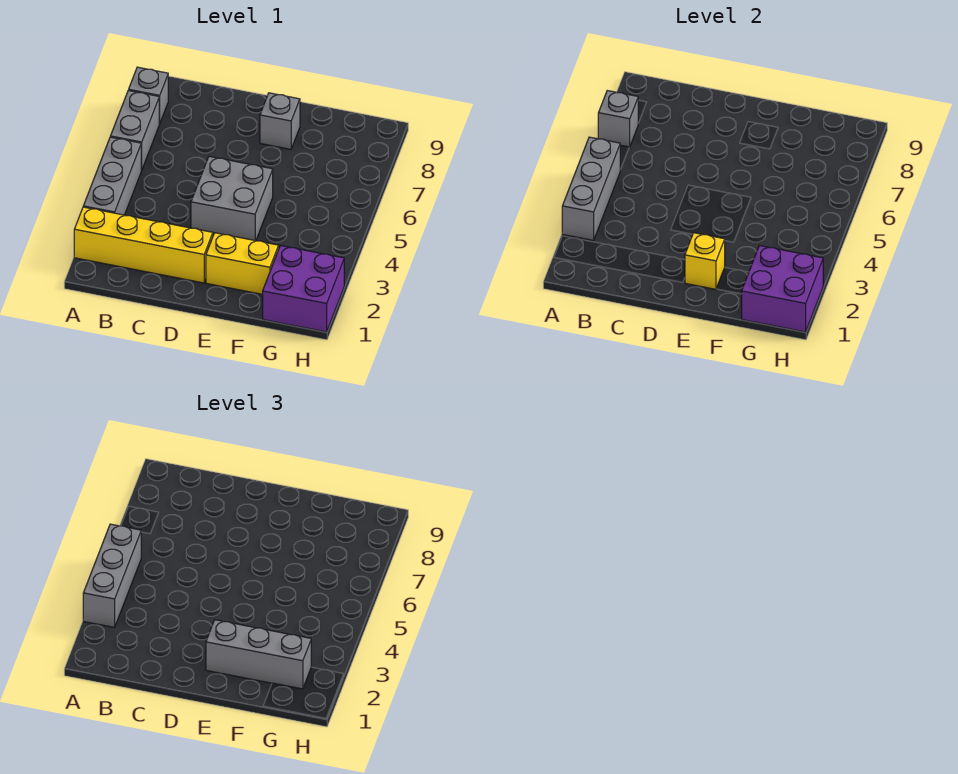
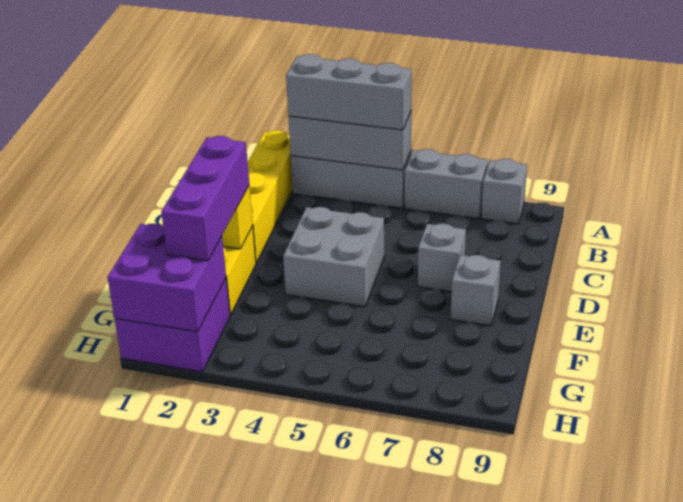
grey 1x1 brick [598,91,638,147] -> grey 1x1 brick moved to [418,223,466,292]
grey 1x3 brick [206,620,311,689] -> purple 1x3 brick [161,136,249,261]

